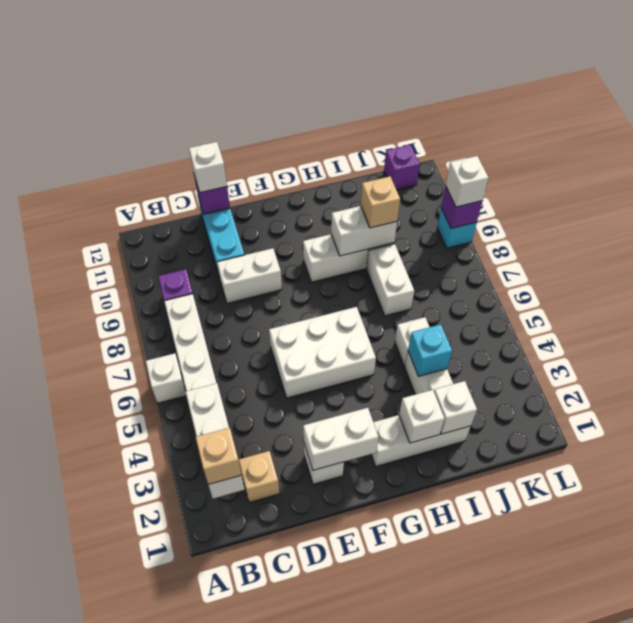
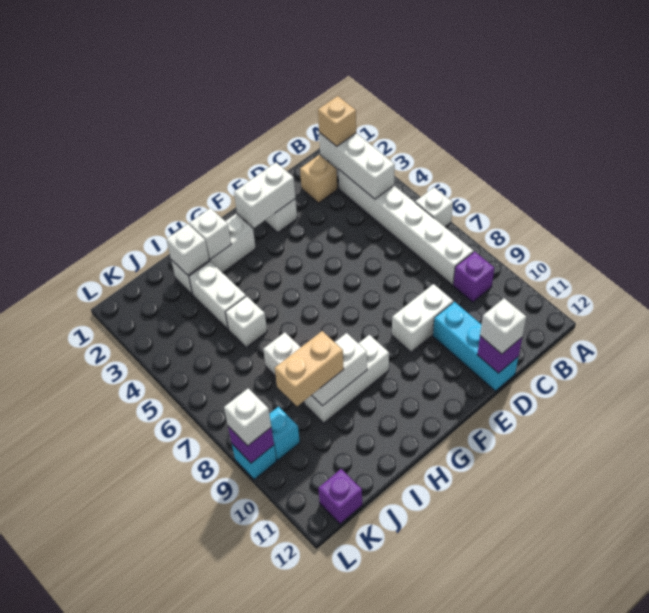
white 2x3 brick [269,307,376,398] -> none
cyan 1x1 brick [408,324,452,376] -> cyan 1x1 brick moved to [270,407,300,460]
tan 1x1 brick [361,176,400,228] -> tan 1x2 brick [275,331,344,406]

